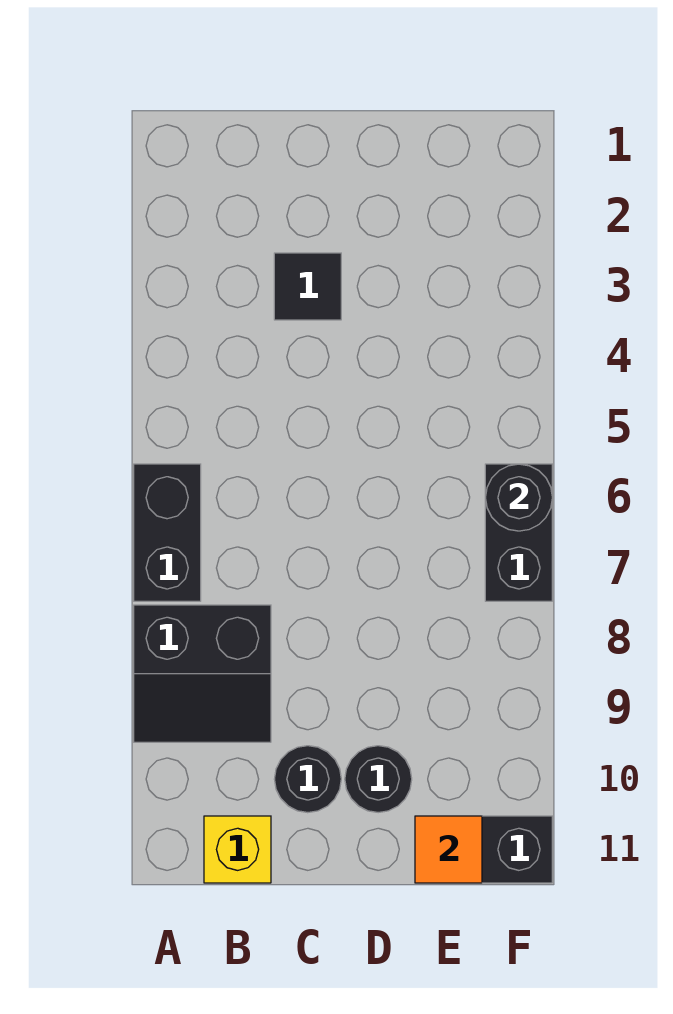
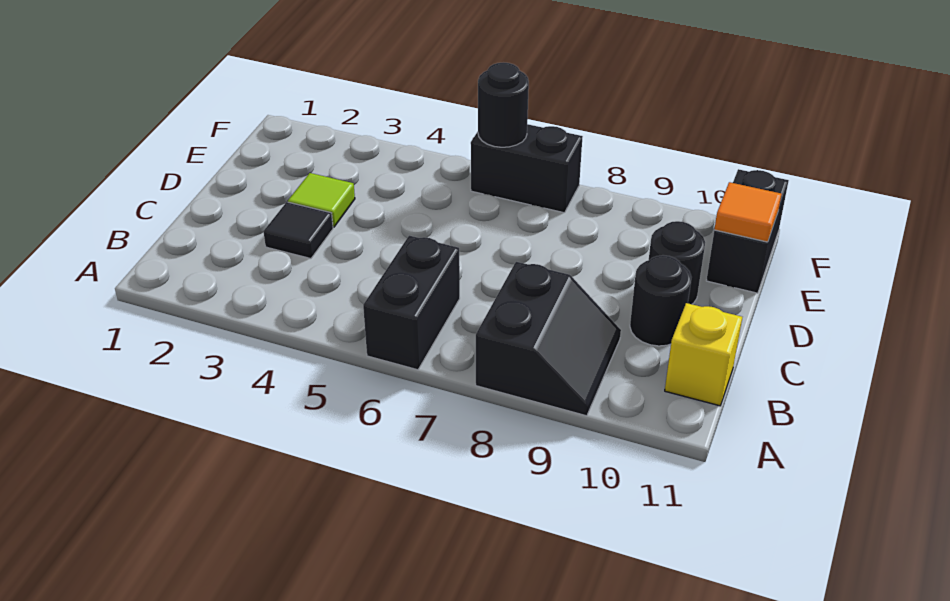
black 1x2 brick [134,464,201,601] -> black 1x2 brick turned to [363,236,460,370]
none -> lime 1x1 tile [288,173,355,227]

